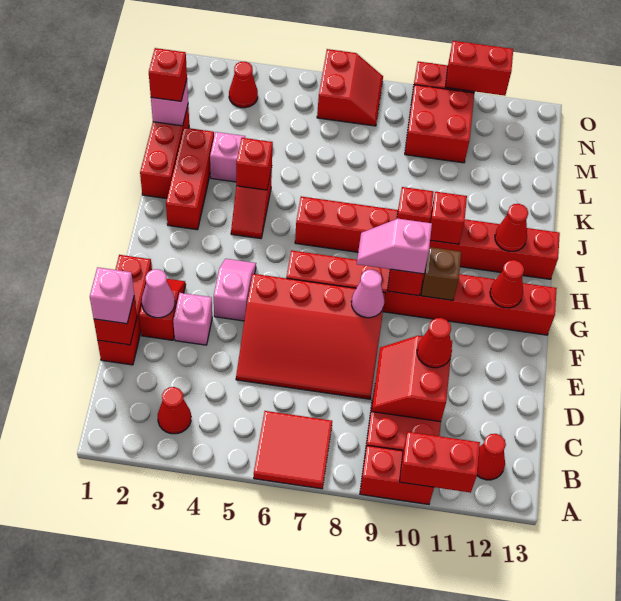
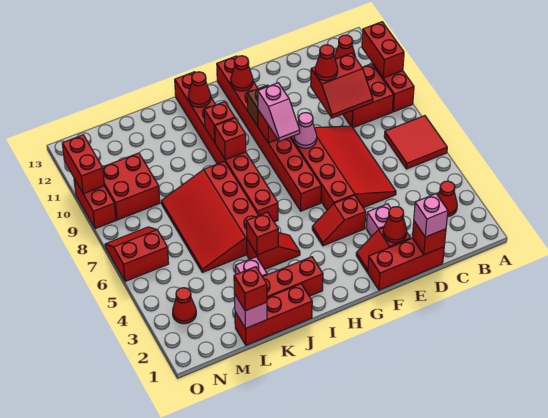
pink 1x1 cone [142,269,175,318] -> red 1x1 cone [383,207,407,243]
pink 1x2 slope [214,259,256,321] -> red 1x2 slope [312,195,366,246]
none -> red 3x4 slope [161,161,259,272]

